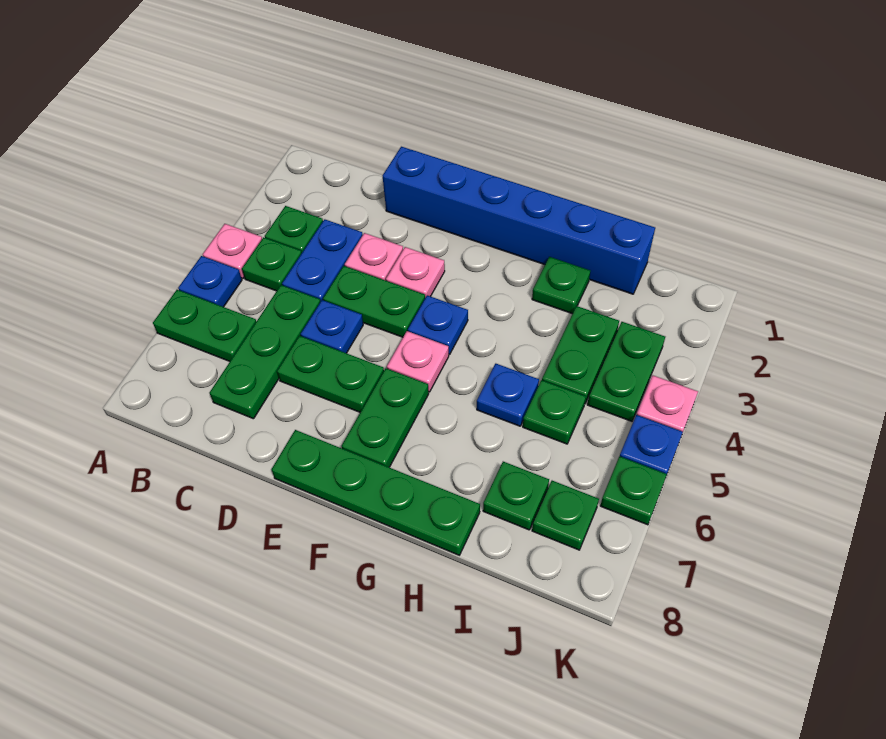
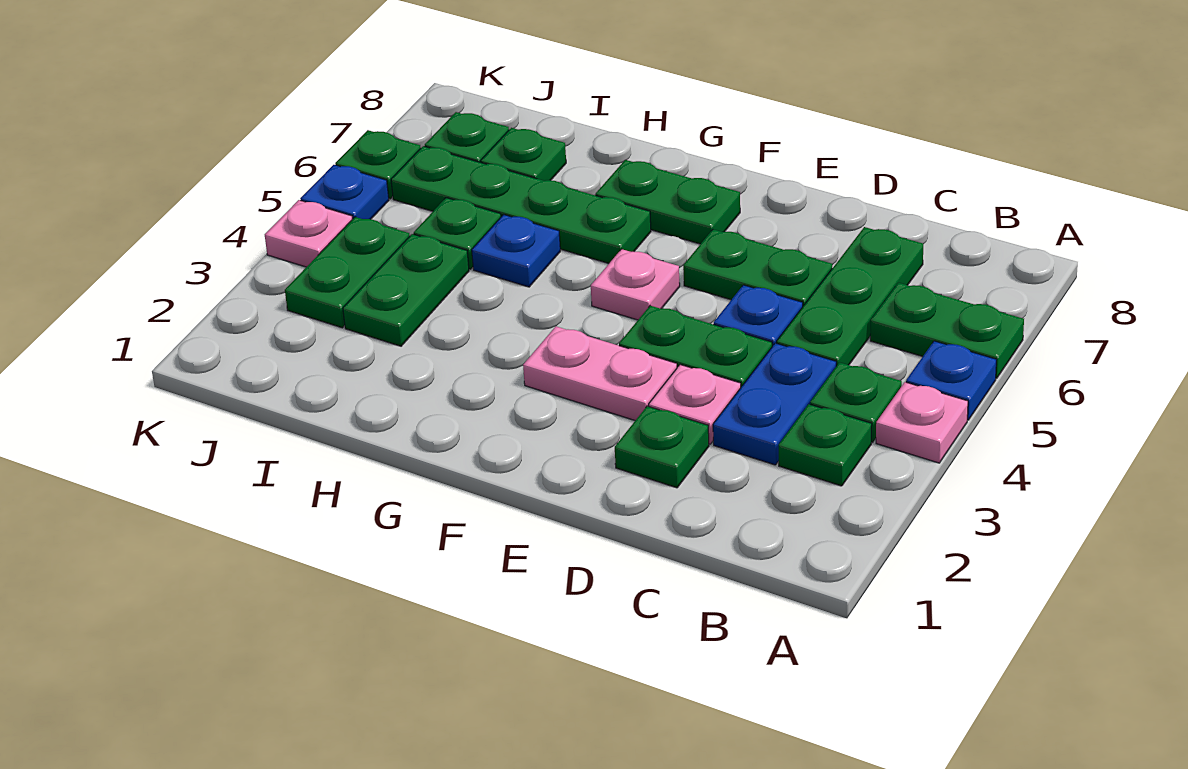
blue 1x6 brick [383,147,655,294] -> none
pink 1x1 plate [386,247,445,298] -> pink 1x2 plate [523,326,677,420]
green 1x4 plate [272,430,480,555] -> green 1x4 plate moved to [391,146,651,263]
blue 1x1 plate [408,295,468,354] -> none
green 1x2 plate [342,368,429,467] -> green 1x2 plate turned to [596,160,740,244]
green 1x1 plate [532,257,590,314] -> green 1x1 plate moved to [615,406,709,488]

